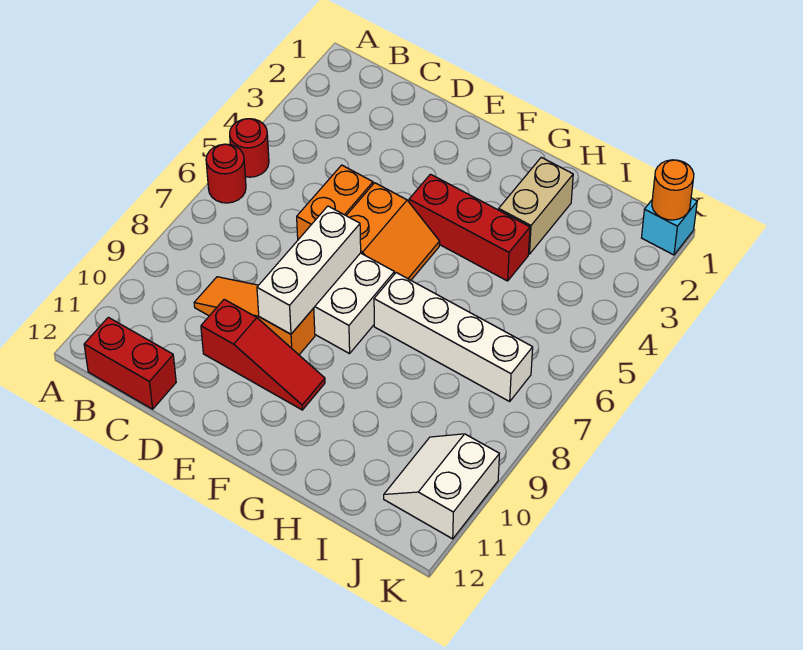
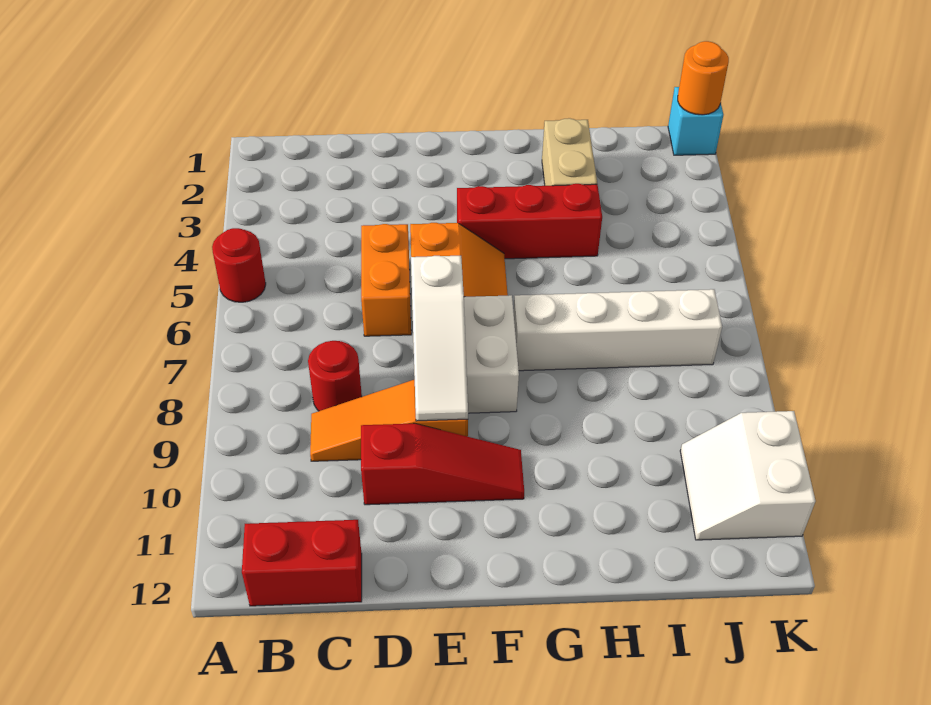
red 1x1 round brick [206,144,246,203] -> red 1x1 round brick moved to [308,341,362,411]
white 1x3 brick [257,206,361,334] -> white 1x3 slope [411,256,468,421]

